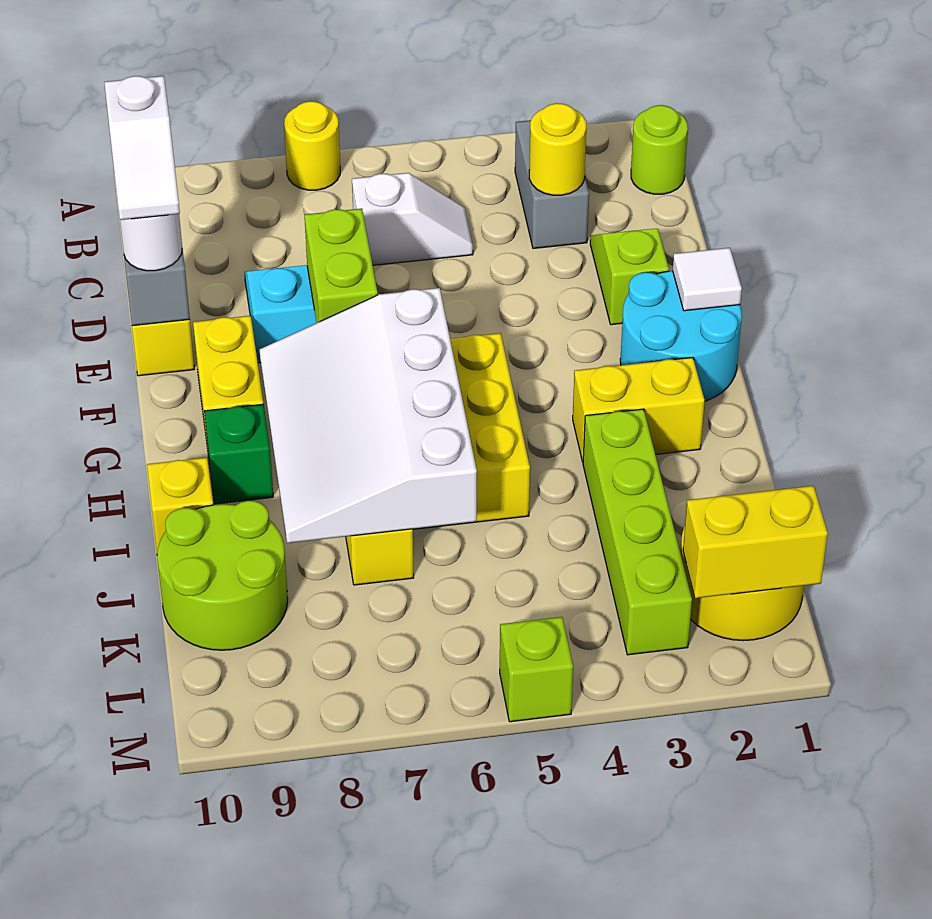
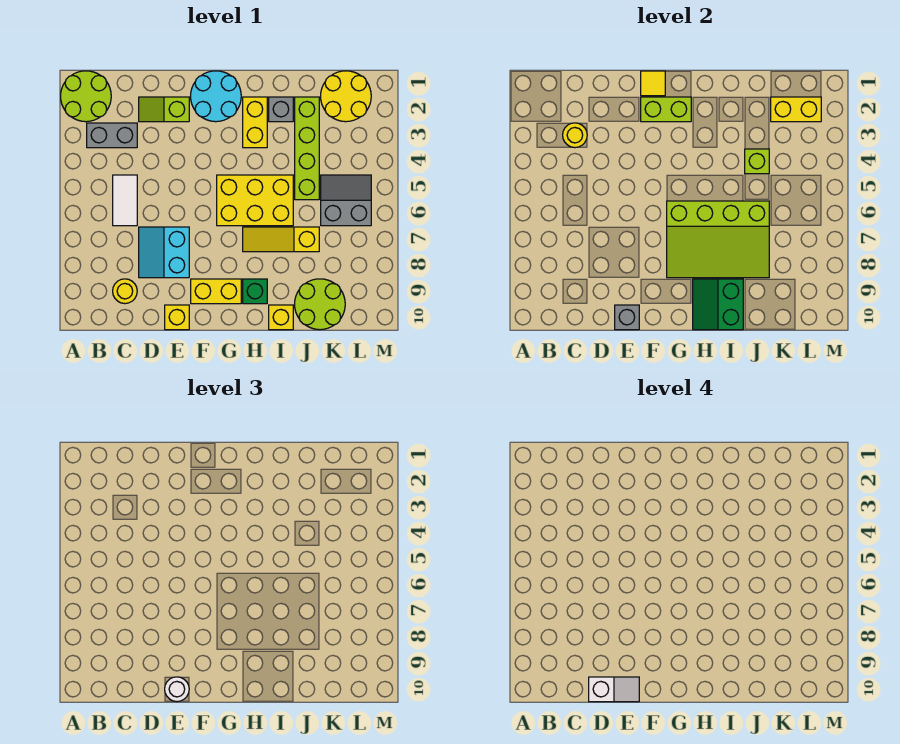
yellow 1x1 round brick [284,101,340,190] -> yellow 1x1 round brick moved to [113,279,137,304]
lime 1x1 round brick [631,105,688,194] -> lime 2x2 round brick [61,71,111,122]
white 1x2 slope [352,173,473,265] -> white 1x2 tile [113,175,137,226]
lime 1x2 brick [305,209,378,323] -> lime 1x2 brick moved to [641,97,691,122]
white 1x1 tile [673,248,742,311] -> yellow 1x1 tile [641,71,665,96]
white 3x4 slope [259,288,477,543] -> lime 3x4 slope [667,201,769,278]
none -> green 2x2 slope [693,279,743,330]
none -> grey 1x1 brick [269,97,293,122]
lime 1x4 brick [583,409,692,655] -> lime 1x4 brick turned to [295,97,319,200]
none -> grey 2x2 slope [321,175,371,226]
yellow 1x2 brick [683,486,828,598] -> yellow 1x2 brick turned to [771,97,821,122]
lime 1x1 brick [500,617,573,722] -> lime 1x1 brick moved to [745,149,769,174]

